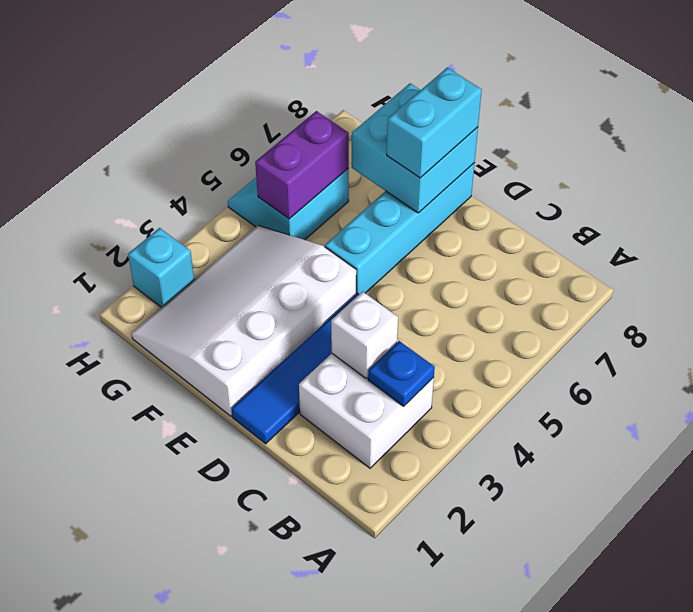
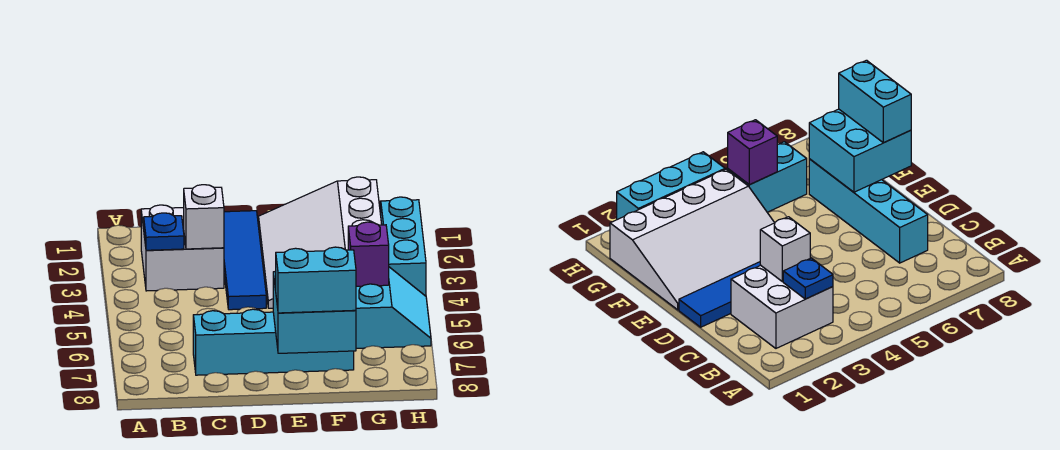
white 3x4 slope [132,225,356,416] -> white 3x4 slope turned to [259,177,382,308]
cyan 1x4 brick [325,163,475,294] -> cyan 1x4 brick turned to [193,309,354,375]
cyan 1x2 brick [387,68,482,178] -> cyan 1x2 brick turned to [276,247,356,313]
purple 1x2 brick [255,111,349,219] -> purple 1x1 brick [348,222,389,286]
cyan 1x1 brick [128,228,194,308] -> cyan 1x3 brick [381,197,426,296]

